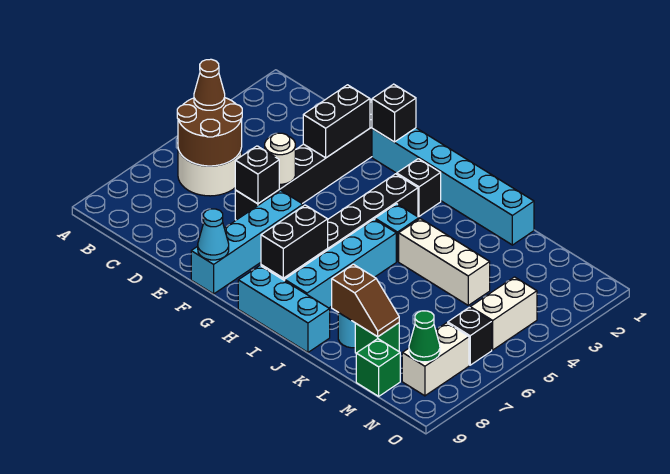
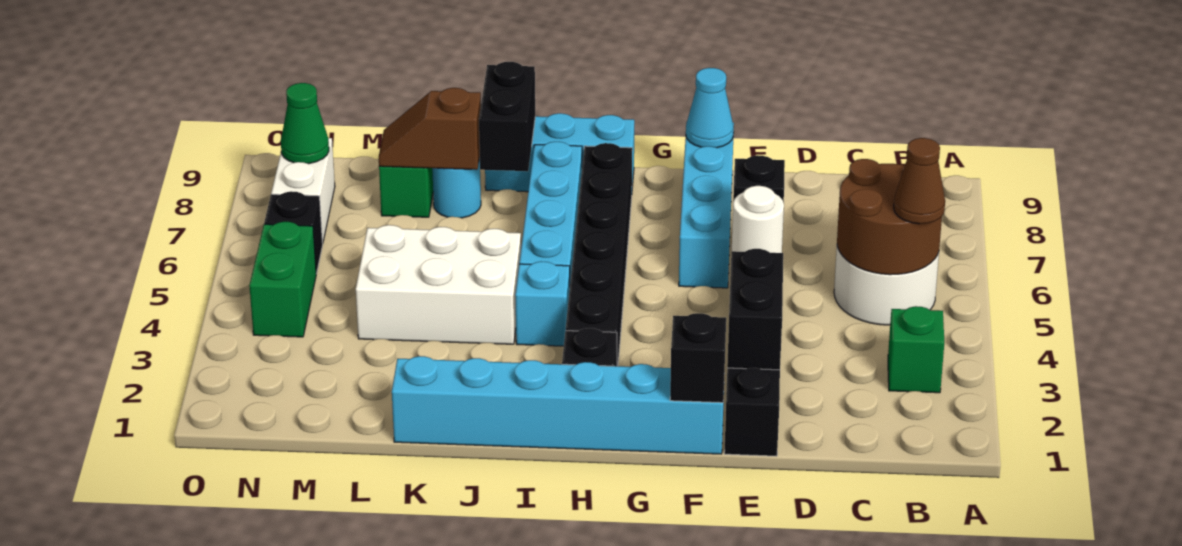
black 1x2 brick [261,205,328,278] -> black 1x2 brick moved to [479,62,535,171]
white 1x3 brick [399,219,490,305] -> white 2x3 brick [356,225,521,344]
green 1x1 brick [356,339,400,396] -> green 1x1 brick moved to [888,306,944,393]
white 1x2 brick [470,277,537,350] -> green 1x2 brick [249,222,316,337]

